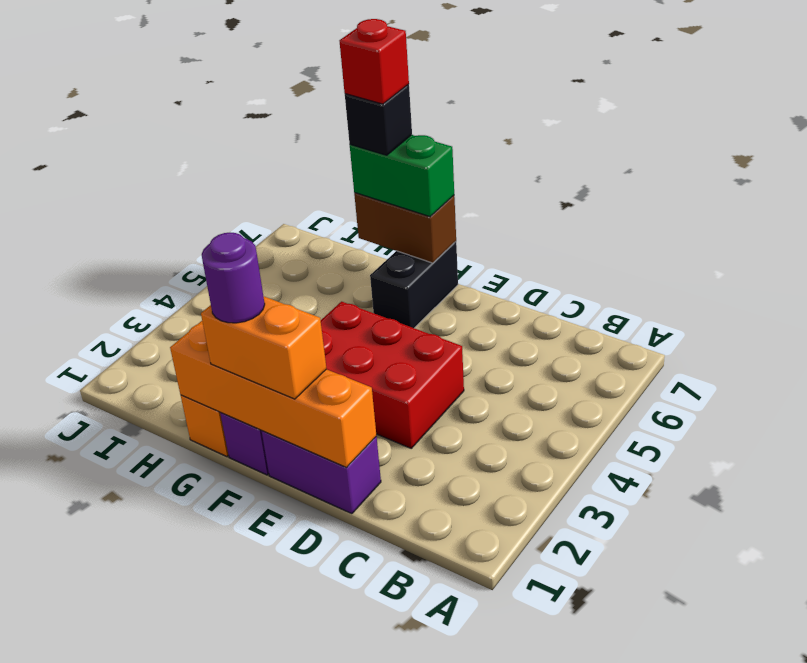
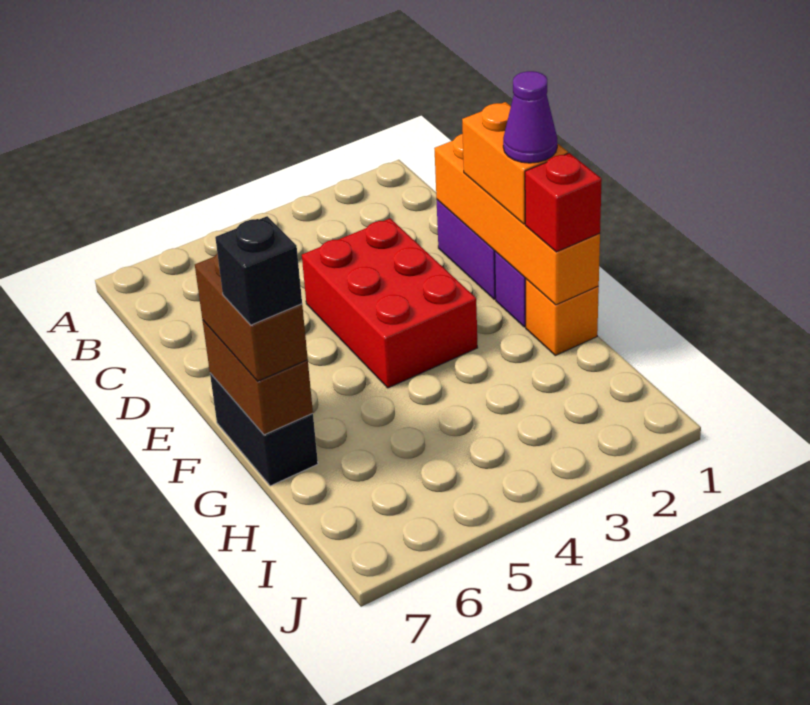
purple 1x1 round brick [202,233,265,323] -> purple 1x1 cone [503,71,557,163]
black 1x2 brick [370,242,458,328] -> black 1x2 brick turned to [210,373,318,486]
green 1x2 brick [350,135,454,217] -> brown 1x2 brick [195,254,308,381]
red 1x1 brick [339,19,409,104] -> red 1x1 brick moved to [525,153,602,252]

